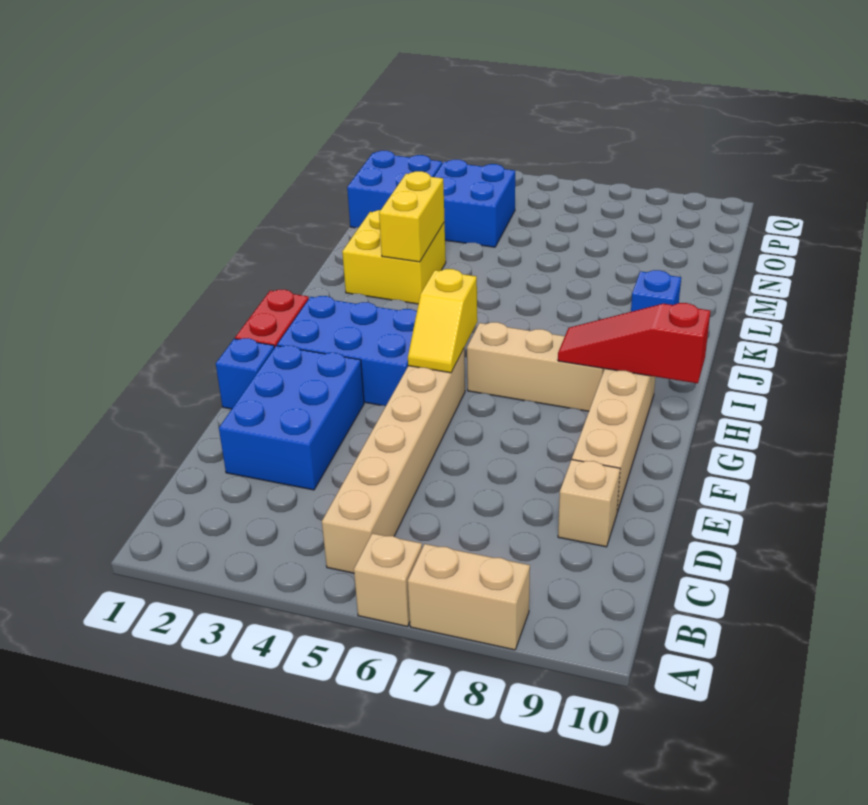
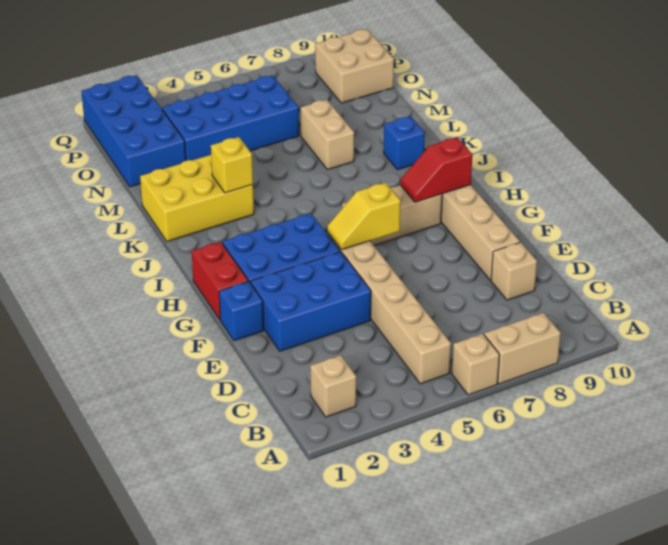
none -> tan 1x1 brick [310,355,356,417]
blue 2x3 brick [219,346,364,490] -> blue 2x3 brick turned to [250,252,371,351]
yellow 1x2 slope [408,269,477,373] -> yellow 1x2 slope turned to [327,182,401,250]
red 1x3 slope [558,303,711,383] -> red 1x2 slope [400,137,472,202]
yellow 2x2 brick [342,210,446,304] -> yellow 2x3 brick [140,155,254,241]
yellow 1x2 brick [379,171,445,262] -> yellow 1x1 brick [211,137,253,193]
none -> tan 1x2 brick [301,100,354,170]
blue 2x2 brick [347,151,442,228] -> blue 2x4 brick [81,75,186,187]
blue 2x2 brick [434,160,515,247] -> blue 2x4 brick [162,75,299,161]
none -> tan 2x2 brick [315,29,394,103]

